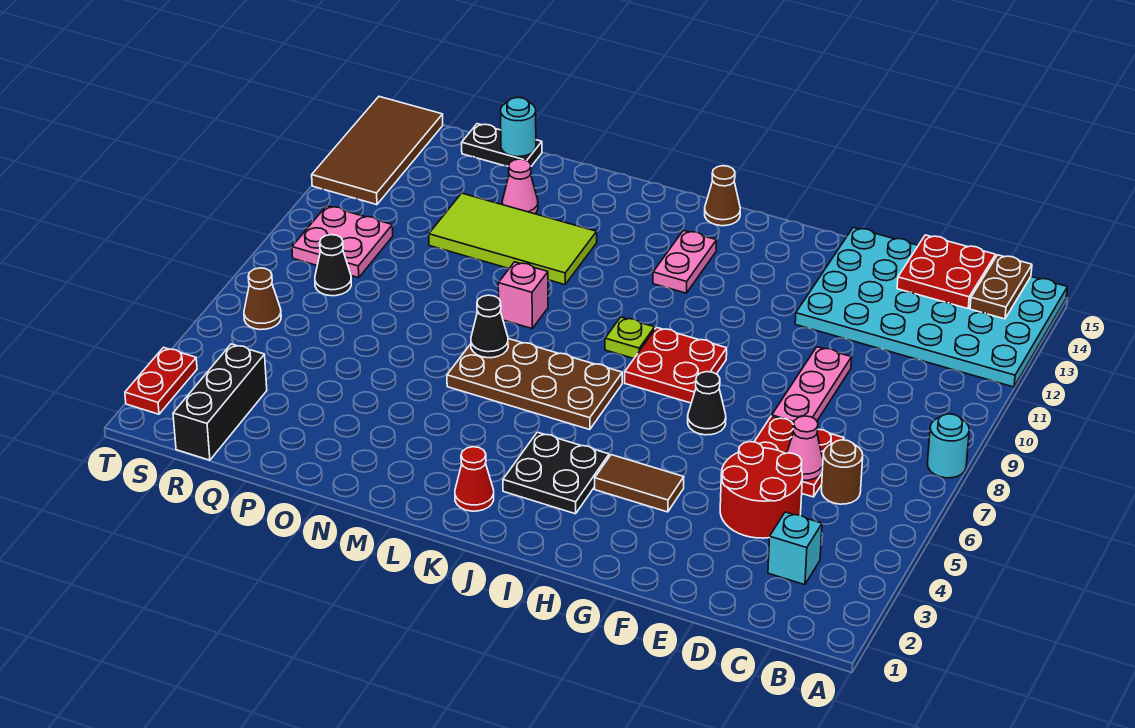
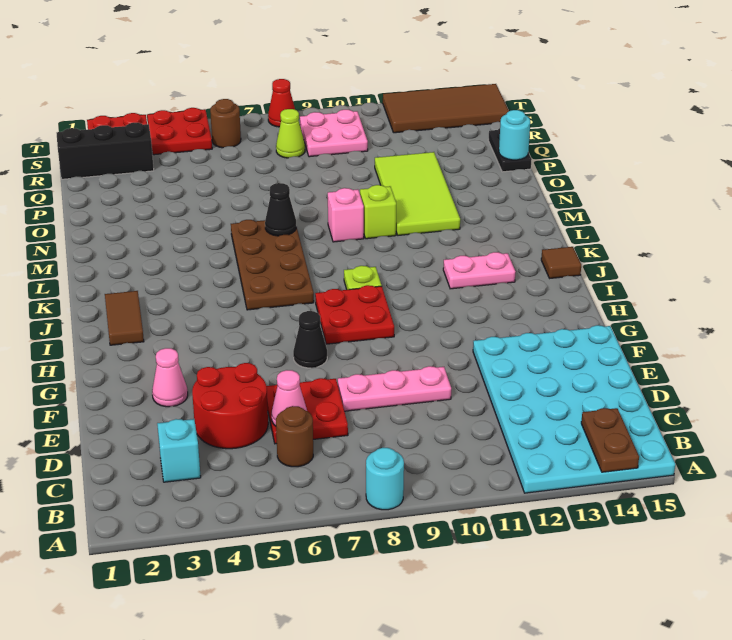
brown 1x2 plate [970,255,1032,319] -> brown 1x2 plate turned to [581,408,639,472]
red 2x2 plate [897,235,996,309] -> red 2x2 plate moved to [147,108,212,155]
brown 1x2 tile [595,455,684,512] -> brown 1x2 tile moved to [105,291,144,345]
black 2x2 plate [503,432,609,514] -> none
brown 1x1 cone [705,166,740,226] -> brown 1x1 tile [541,247,581,278]
red 1x1 cone [455,447,494,511] -> red 1x1 cone moved to [268,79,295,127]
none -> lime 1x1 brick [360,185,396,239]
pink 1x1 cone [502,159,538,214] -> pink 1x1 cone moved to [152,348,188,407]
black 1x1 cone [315,235,351,296] -> lime 1x1 cone [276,109,305,158]
brown 1x1 cone [244,268,281,330] -> brown 1x1 round brick [210,99,241,148]

